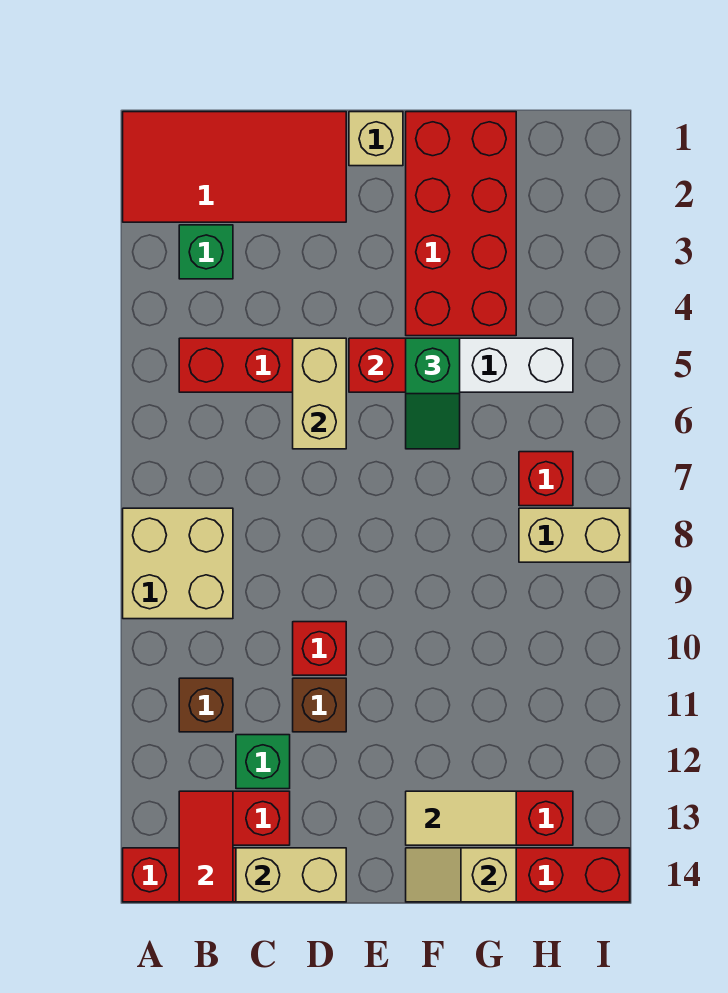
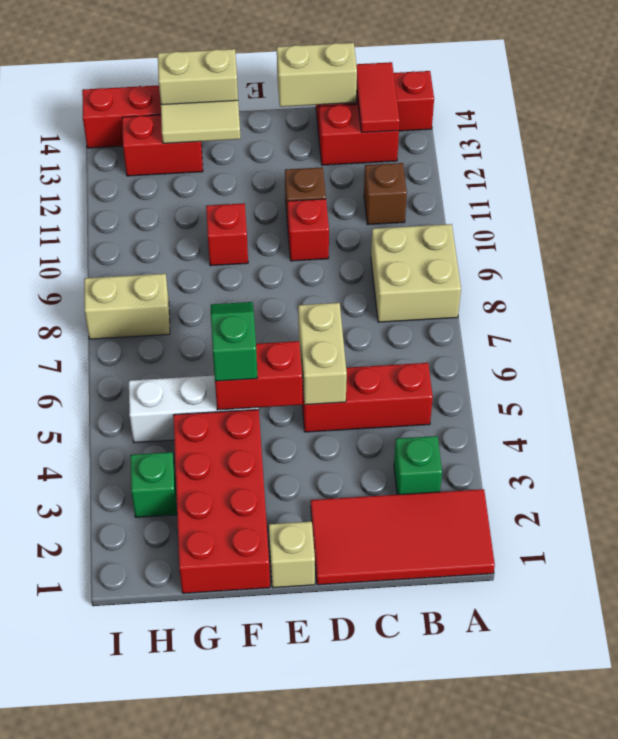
green 1x1 brick [236,735,290,789] -> green 1x1 brick moved to [130,452,177,517]
tan 1x2 slope [406,848,516,902] -> tan 1x2 brick [158,49,238,104]
red 1x1 brick [519,452,573,506] -> red 1x1 brick moved to [206,203,248,266]

